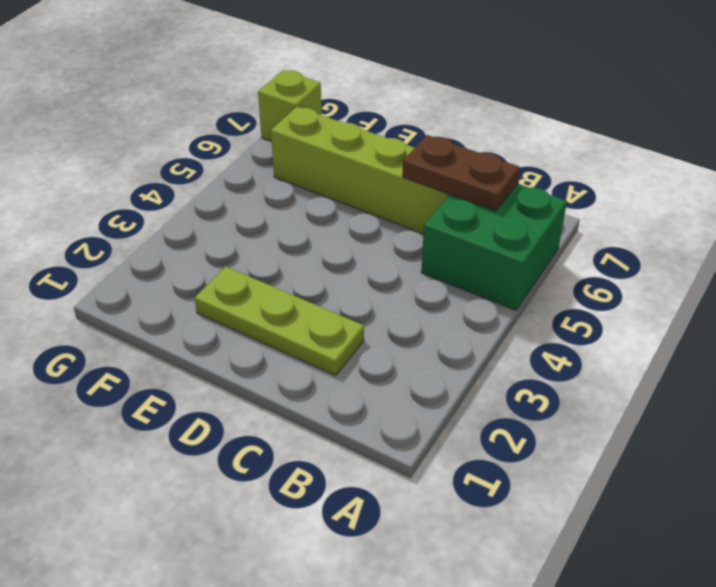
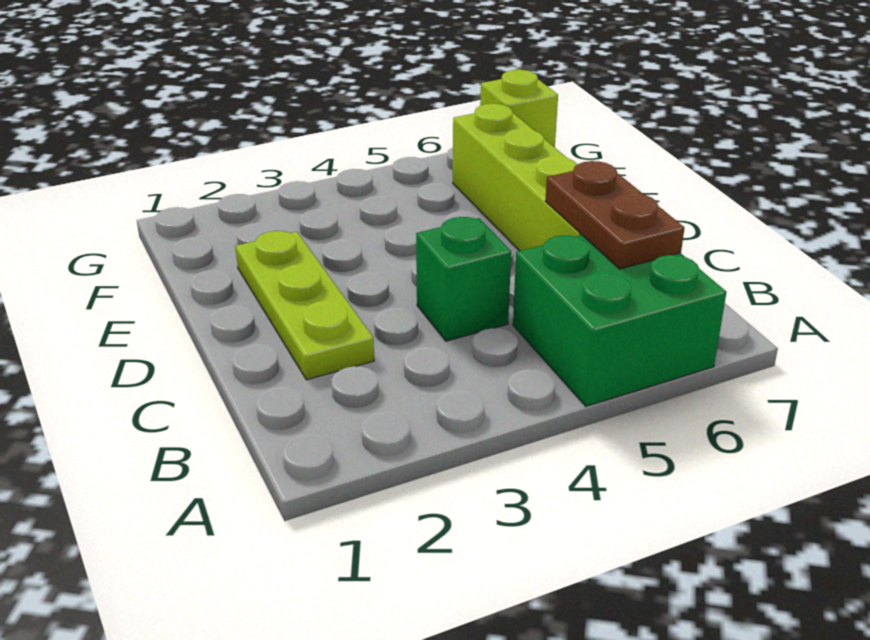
none -> green 1x1 brick [416,217,511,341]

